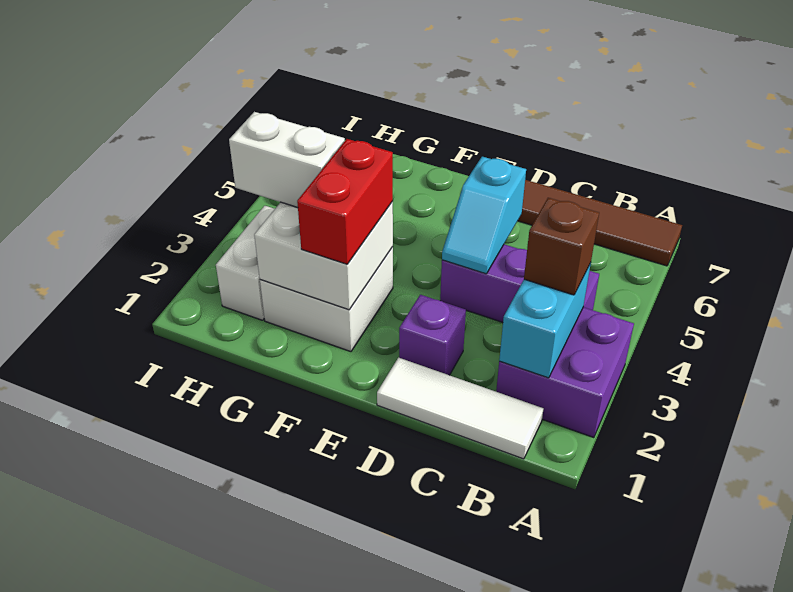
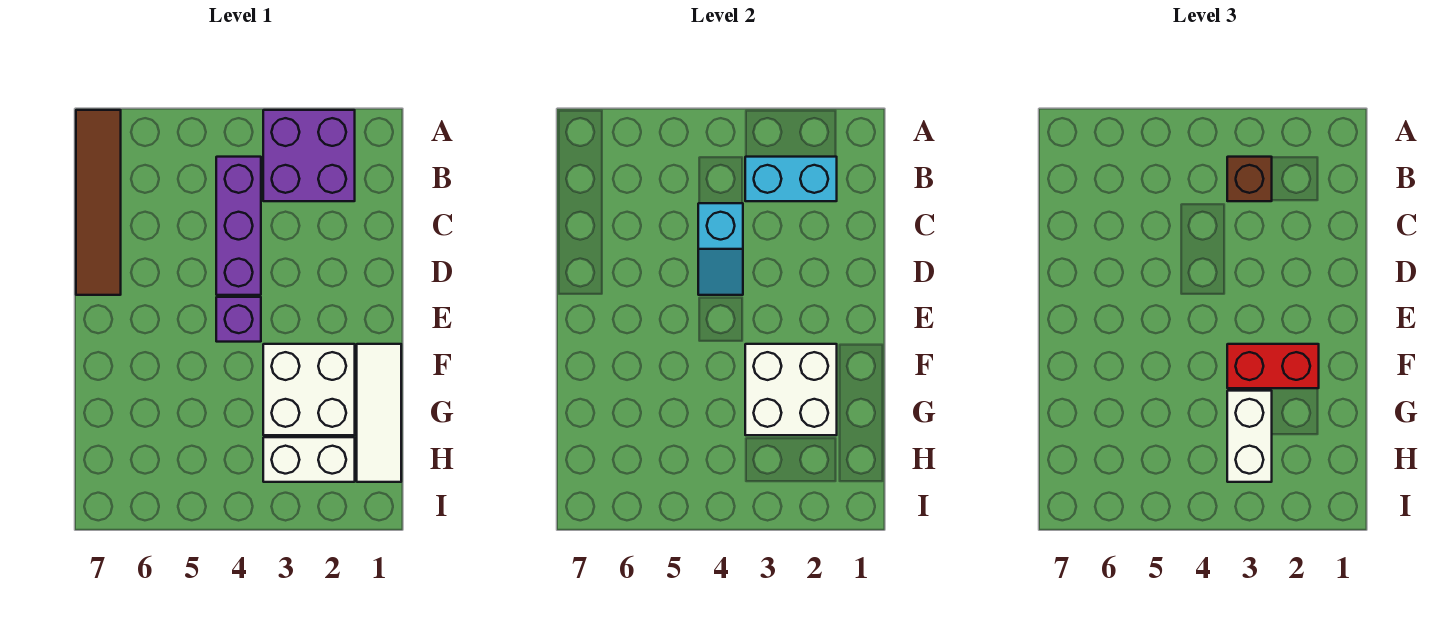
white 1x3 tile [377,358,544,459] -> white 1x3 tile moved to [357,344,401,482]
purple 1x1 brick [399,295,466,375] -> purple 1x1 brick moved to [216,297,261,342]
cyan 1x2 slope [442,157,526,274] -> cyan 1x2 slope turned to [698,203,743,295]

